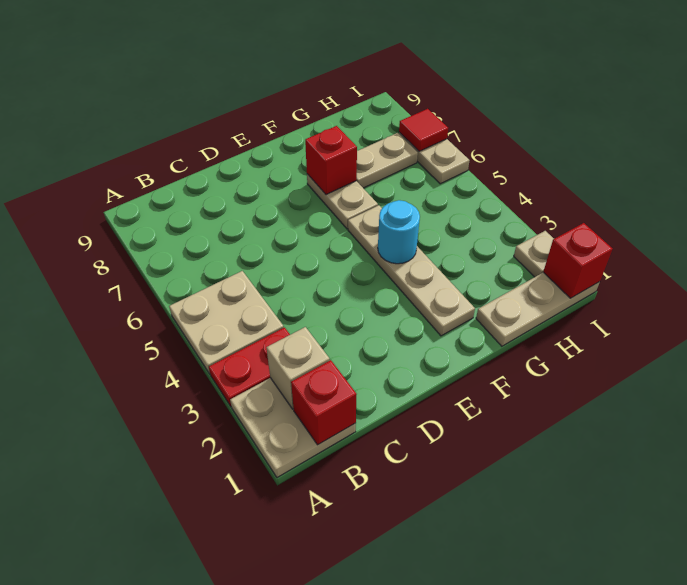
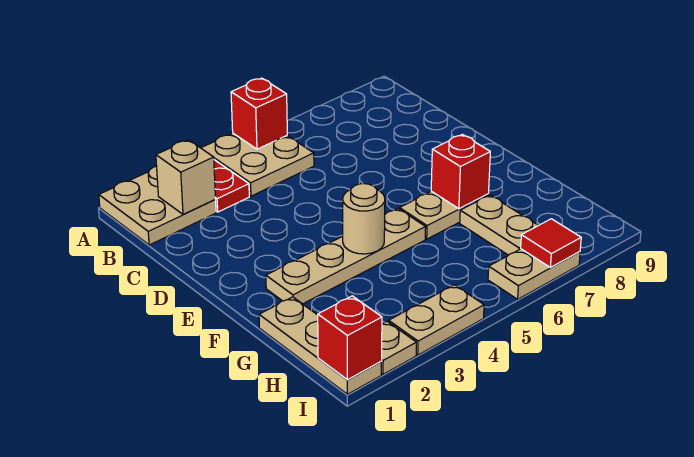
red 1x1 brick [291,360,357,445] -> red 1x1 brick moved to [231,78,287,149]
cyan 1x1 round brick [378,200,420,264] -> tan 1x1 round brick [343,184,385,254]
none -> tan 1x2 plate [389,285,484,355]

